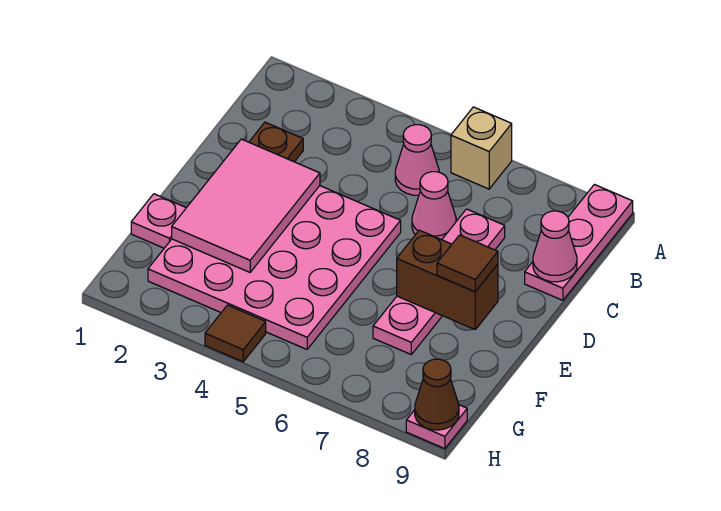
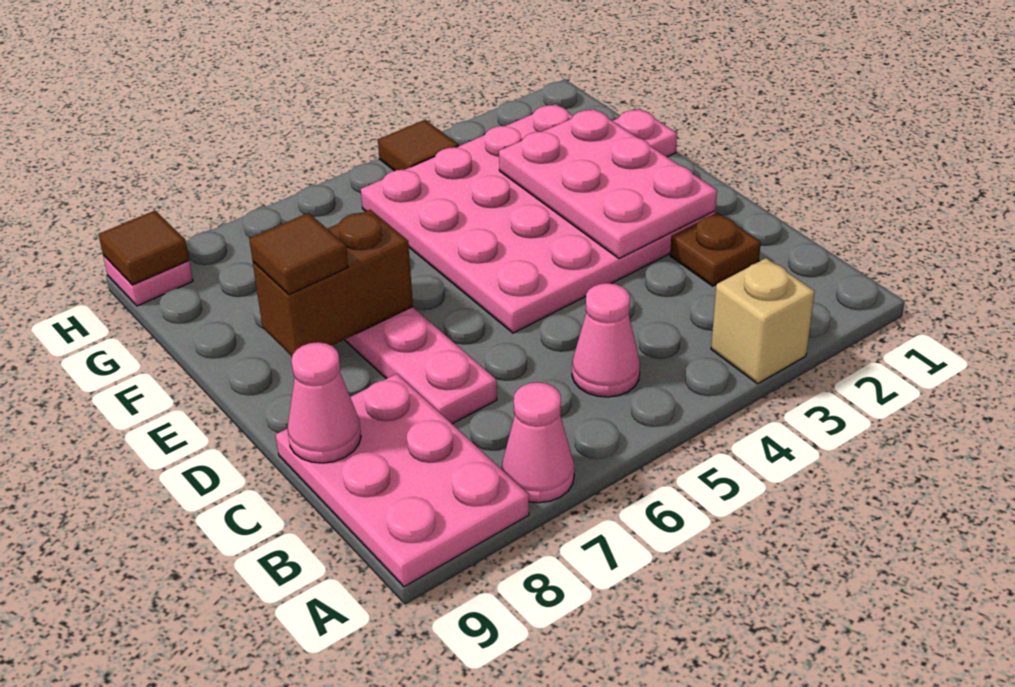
tan 1x1 brick [451,107,512,189] -> tan 1x1 brick moved to [711,258,815,384]
pink 1x3 plate [525,184,633,300] -> pink 2x3 plate [276,374,529,587]
pink 1x1 cone [412,172,456,240] -> pink 1x1 cone moved to [502,382,574,503]
pink 2x3 tile [172,139,320,272] -> pink 2x3 plate [499,109,717,259]
brown 1x1 cone [415,359,459,430] -> brown 1x1 tile [98,211,189,285]

